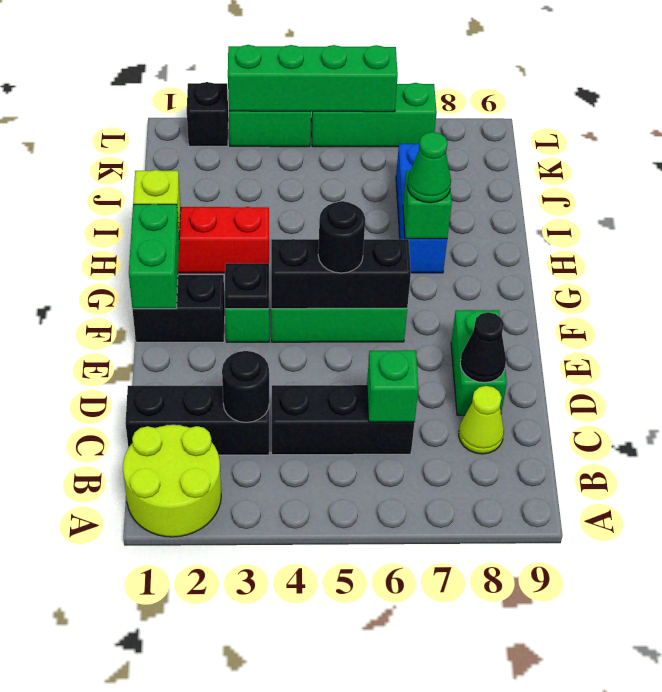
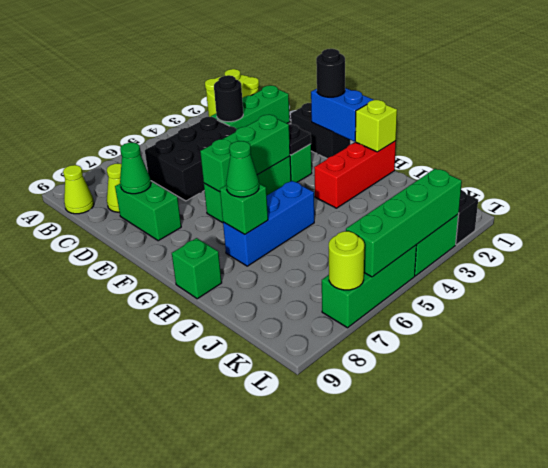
none -> lime 1x1 cone [63,165,94,214]
black 1x3 brick [126,386,269,455] -> green 1x3 brick [211,85,290,129]
black 1x3 brick [272,385,415,455] -> black 2x3 brick [145,117,237,201]
green 1x1 brick [367,350,418,422] -> green 1x1 brick moved to [172,238,222,299]
black 1x1 cone [460,312,506,383] -> green 1x1 cone [120,143,151,194]
black 1x2 brick [132,275,225,342] -> black 1x2 brick turned to [291,103,350,158]
green 1x2 brick [129,204,179,309] -> blue 1x2 brick [311,88,373,141]
black 1x3 brick [271,239,411,309] -> green 1x3 brick [200,115,290,192]
black 1x1 round brick [318,201,365,273] -> black 1x1 round brick moved to [316,49,345,97]
blue 1x3 brick [396,143,447,273] -> blue 1x3 brick turned to [223,181,314,266]
none -> lime 1x1 round brick [329,231,364,290]

